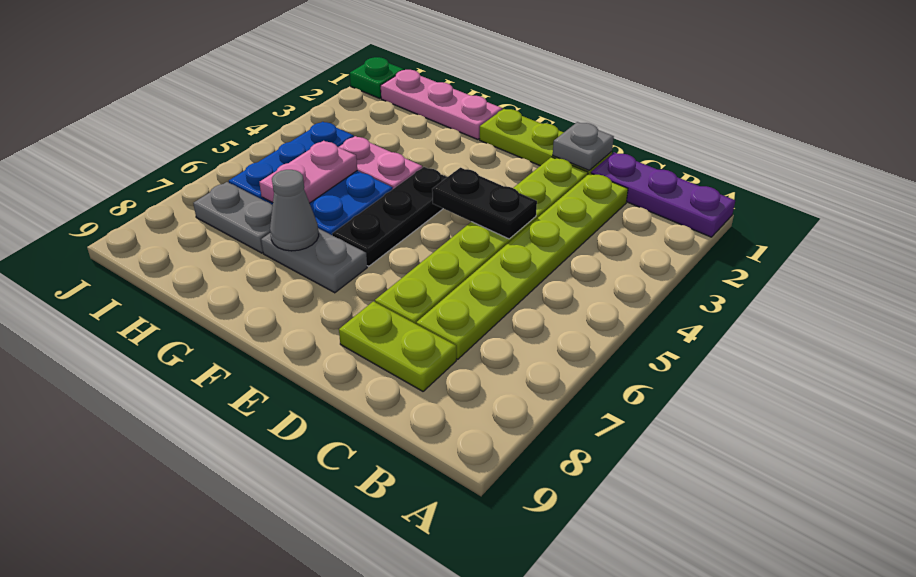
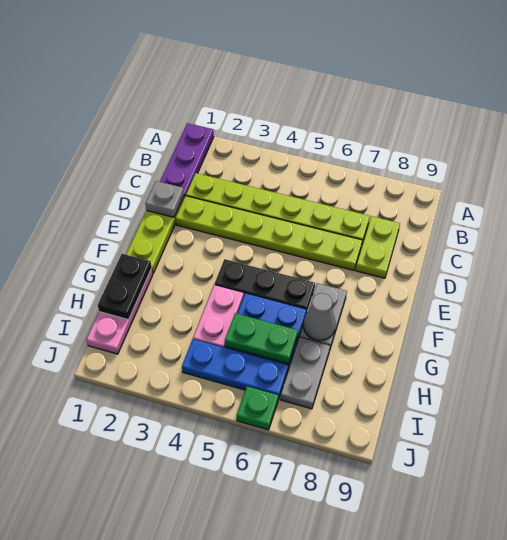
black 1x2 plate [432,168,537,239] -> black 1x2 plate moved to [98,254,152,320]
pink 1x2 plate [259,141,357,203] -> green 1x2 plate [225,313,298,364]
green 1x1 plate [350,57,404,98] -> green 1x1 plate moved to [237,386,278,430]

